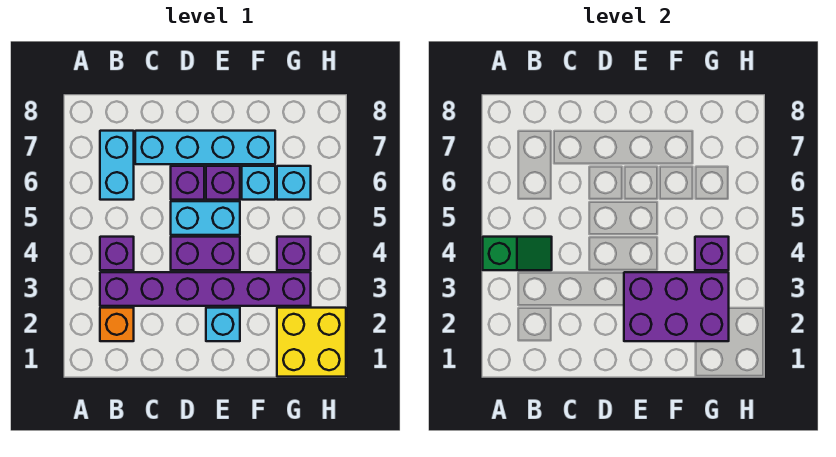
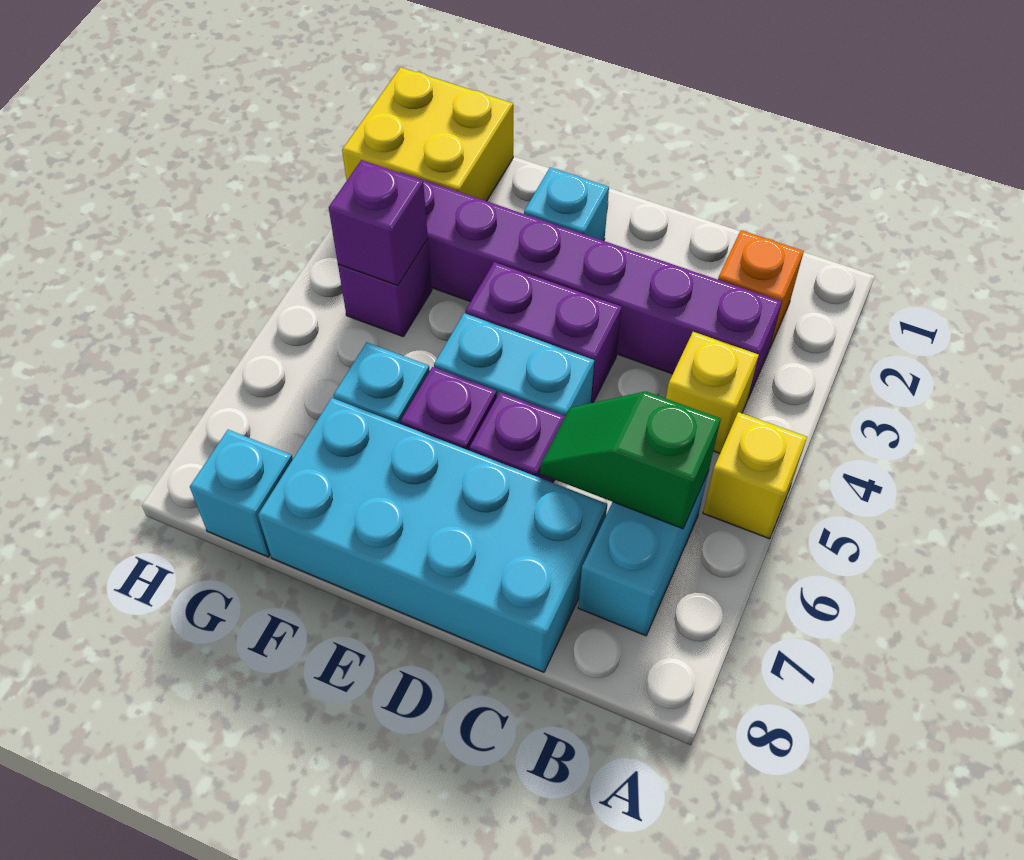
green 1x2 slope [483,237,552,270] -> green 1x2 slope moved to [540,391,721,529]
none -> yellow 1x1 brick [703,412,807,539]
purple 1x1 brick [100,237,134,270] -> yellow 1x1 brick [666,332,759,453]
cyan 1x4 brick [135,131,275,164] -> cyan 2x4 brick [258,398,607,672]
purple 2x3 brick [624,272,729,341] -> none
cyan 1x1 brick [277,166,311,200] -> cyan 1x1 brick moved to [190,430,293,557]

